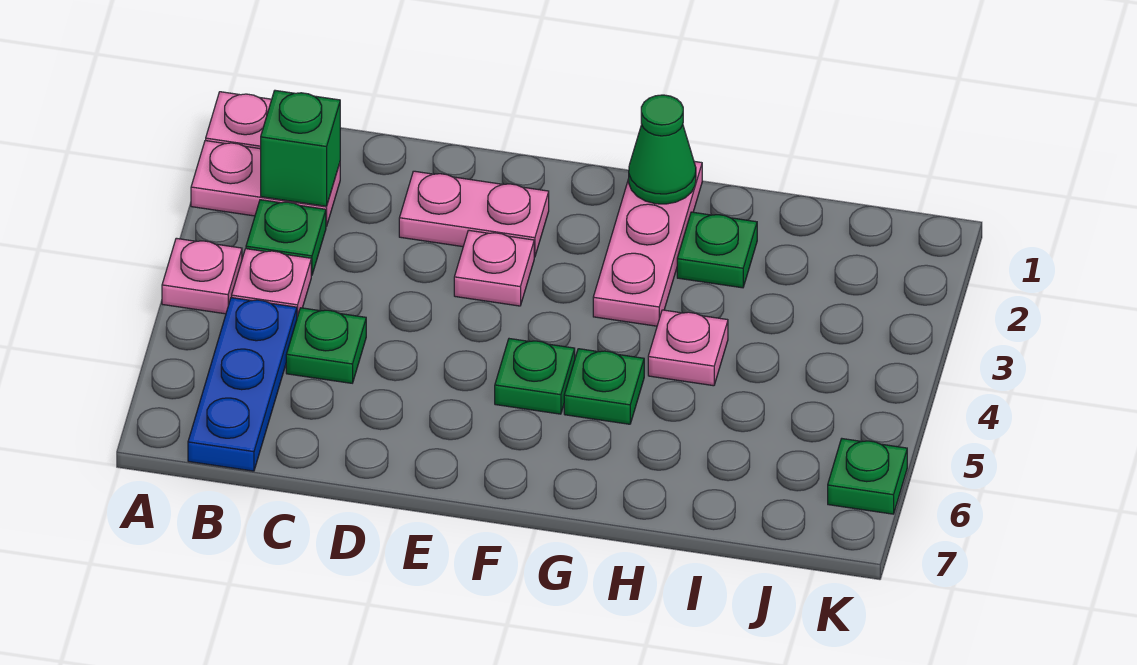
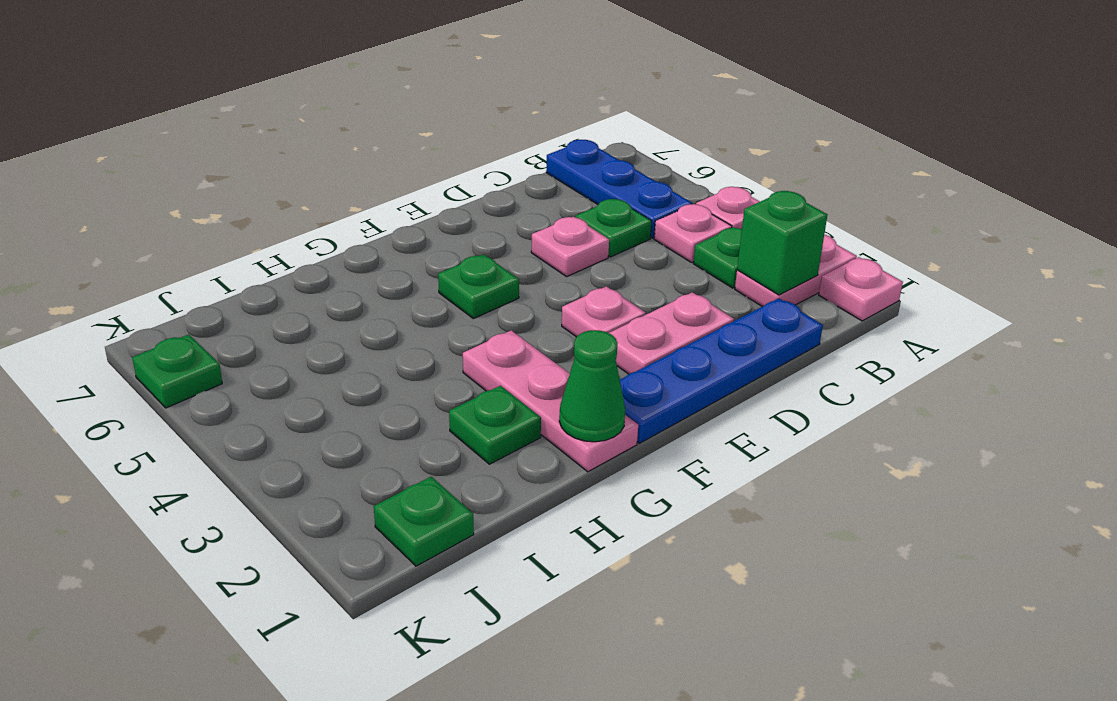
none -> blue 1x4 plate [620,298,823,443]
green 1x1 plate [564,349,644,424] -> green 1x1 plate moved to [374,477,474,566]
pink 1x1 plate [648,310,728,386] -> pink 1x1 plate moved to [531,217,609,276]

